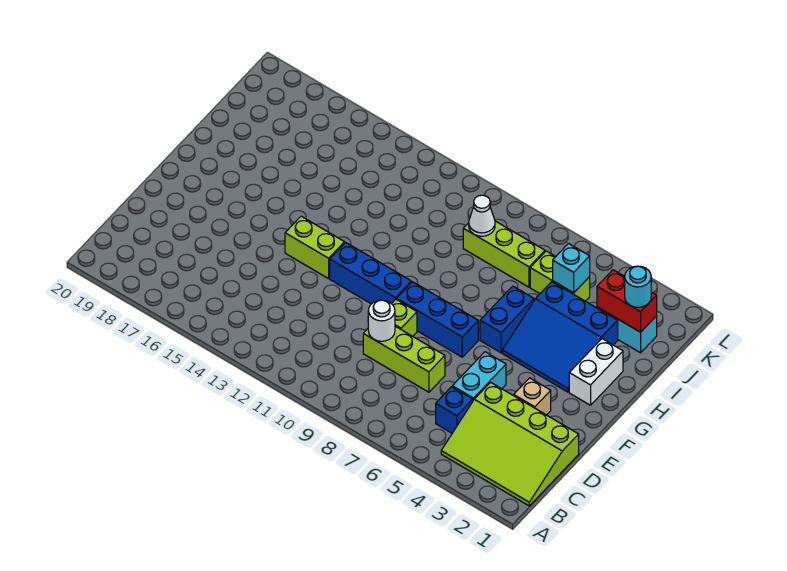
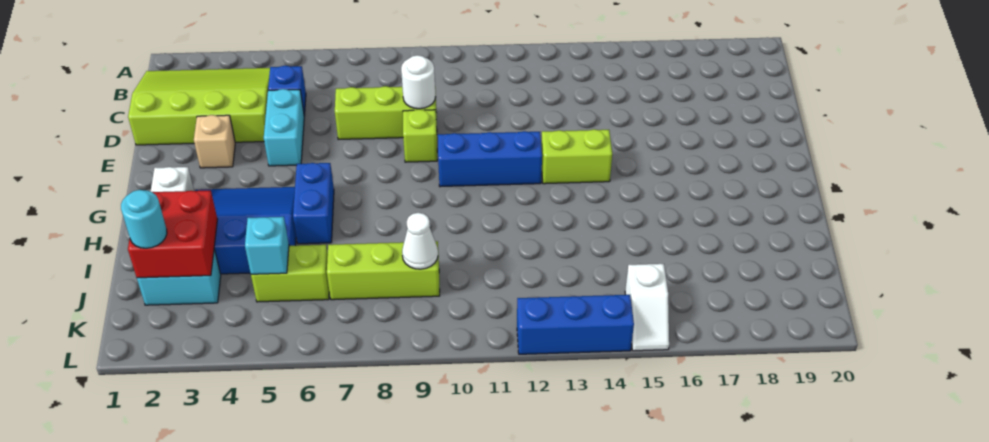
blue 1x3 brick [397,282,478,357] -> blue 1x3 brick moved to [517,295,634,354]
red 1x2 brick [597,270,657,332] -> red 2x2 brick [128,190,217,278]
none -> white 1x2 slope [625,264,669,351]

